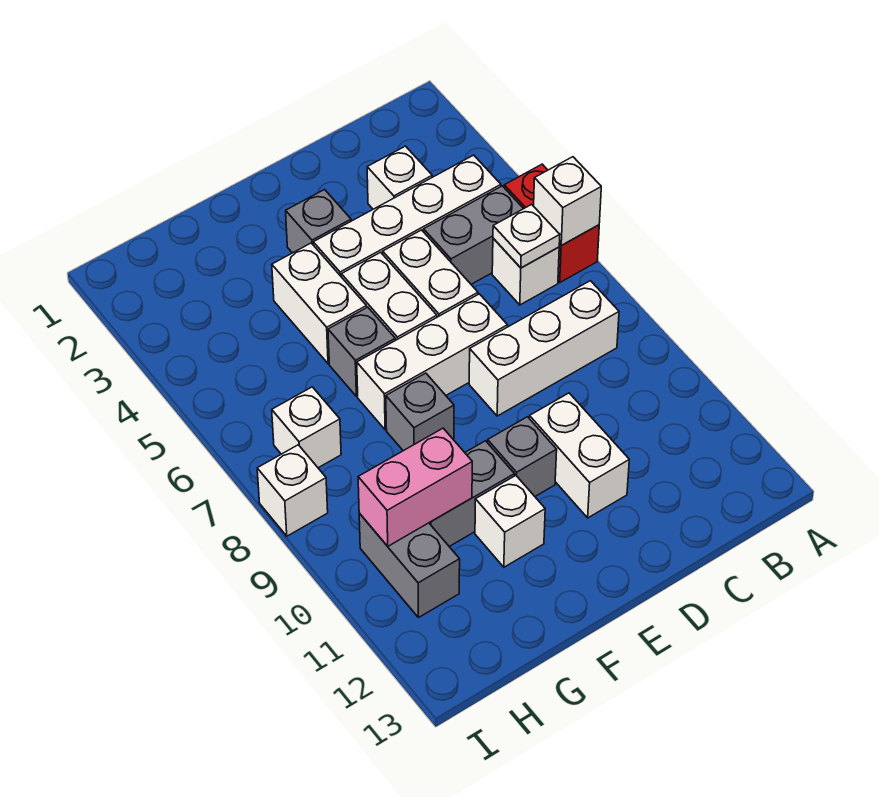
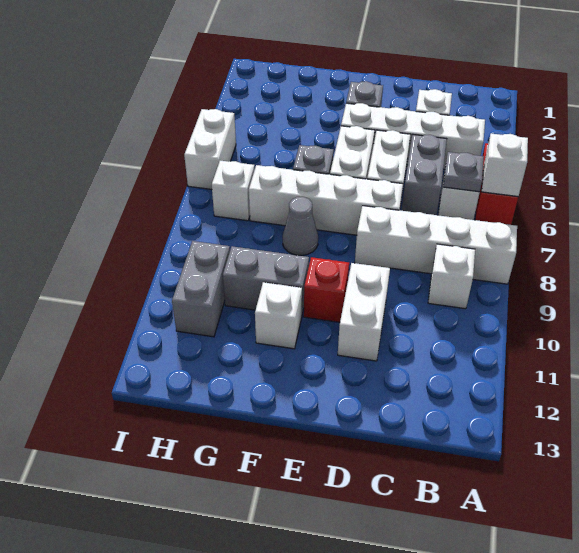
grey 1x2 brick [424,186,523,284] -> grey 1x2 brick turned to [402,135,447,215]
white 1x1 plate [493,204,560,268] -> grey 1x1 plate [443,152,484,192]
white 1x3 brick [469,281,619,416] -> white 1x4 brick [355,206,517,284]
white 1x3 brick [357,294,508,430] -> white 1x4 brick [249,165,403,235]
grey 1x1 brick [488,417,557,496] -> red 1x1 brick [304,257,349,322]
white 1x2 brick [272,243,367,364] -> white 1x2 brick moved to [184,109,236,189]
grey 1x1 brick [386,373,454,451] -> grey 1x1 cone [283,197,318,255]
pink 1x2 brick [358,428,472,546] -> none
white 1x1 brick [257,445,328,536] -> white 1x1 brick moved to [428,244,475,309]

